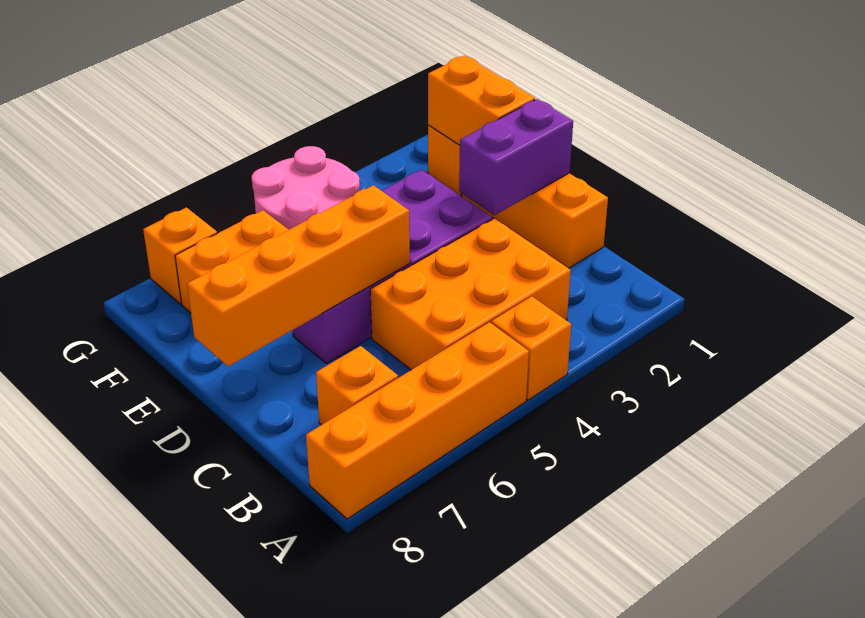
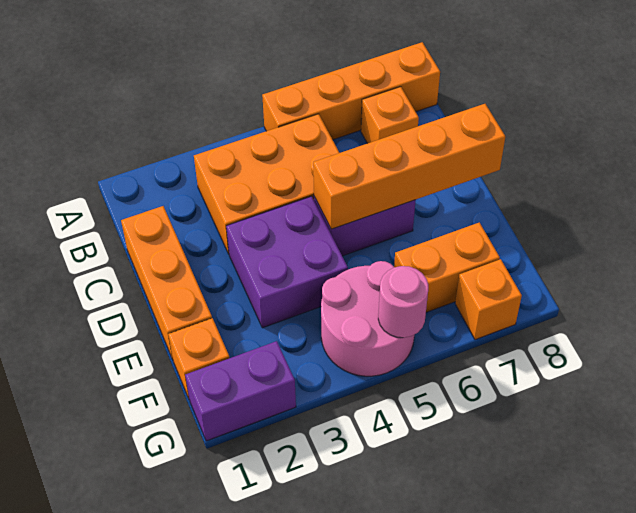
orange 1x1 brick [492,297,571,400] -> none
purple 1x2 brick [459,99,573,215] -> purple 1x2 brick moved to [185,341,296,441]
orange 1x2 brick [428,56,535,145] -> none
none -> pink 1x1 round brick [378,266,428,338]

